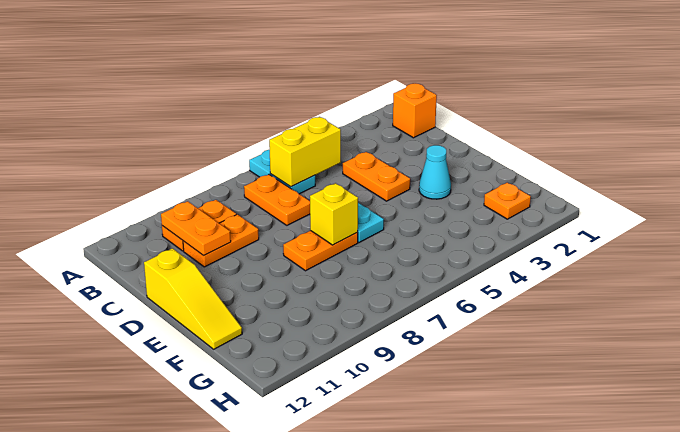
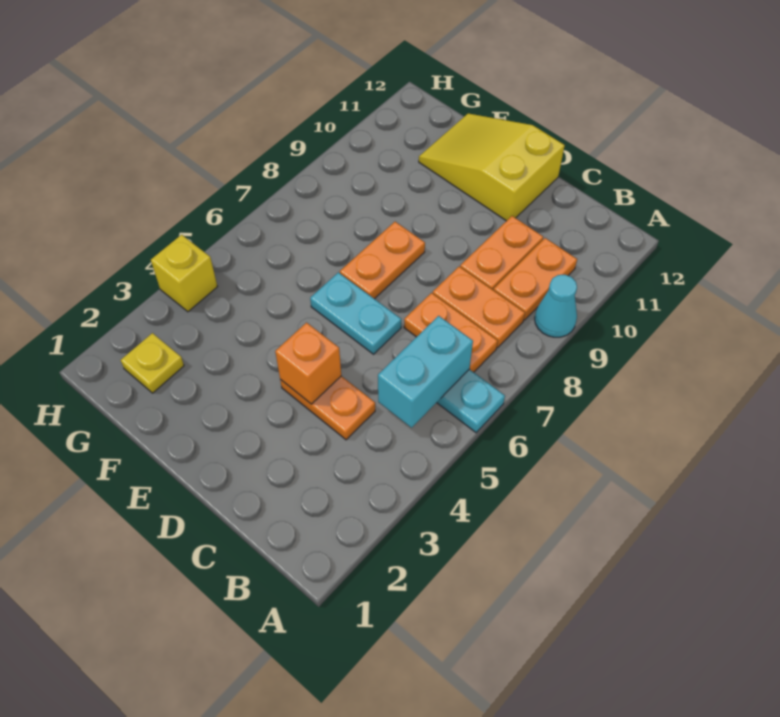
orange 1x1 brick [393,83,437,138] -> orange 1x1 brick moved to [275,323,341,404]
yellow 1x2 brick [269,117,341,187] -> cyan 1x2 brick [378,316,473,428]
orange 1x2 plate [161,201,231,256] -> orange 1x2 plate moved to [433,267,525,348]
yellow 1x3 slope [144,248,242,349] -> yellow 2x3 slope [419,113,565,221]
cyan 1x1 cone [419,145,451,199] -> cyan 1x1 cone moved to [535,275,577,337]
yellow 1x1 brick [310,183,358,245] -> yellow 1x1 brick moved to [151,235,217,312]
orange 1x1 plate [484,183,531,219] -> yellow 1x1 plate [121,333,184,393]

